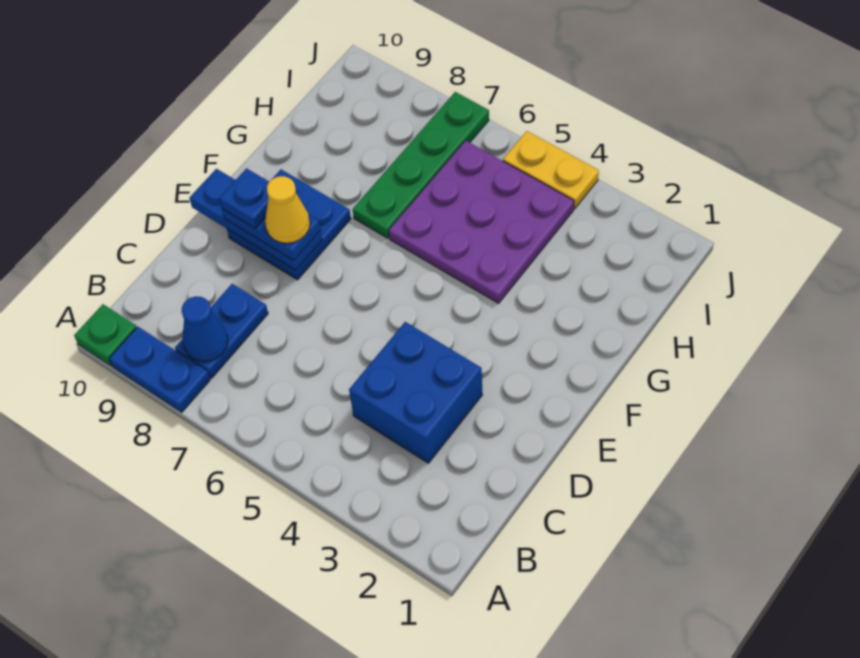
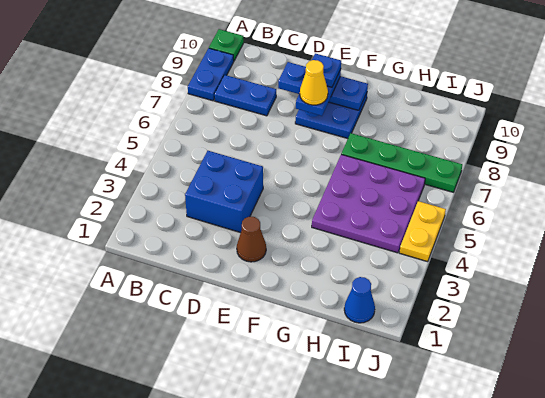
blue 1x1 cone [182,296,228,362] -> blue 1x1 cone moved to [344,277,375,323]
none -> brown 1x1 cone [237,217,266,262]
blue 1x3 plate [189,169,322,270] -> blue 1x3 plate turned to [278,62,368,110]

